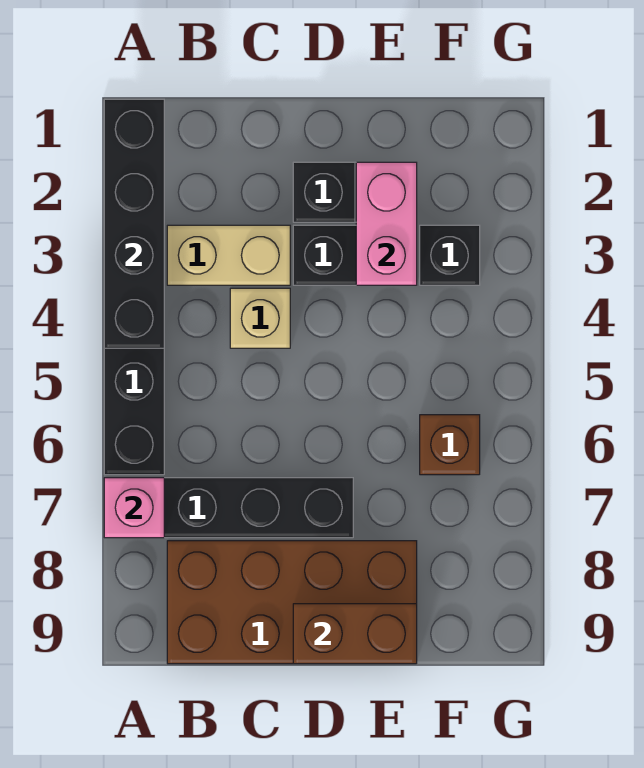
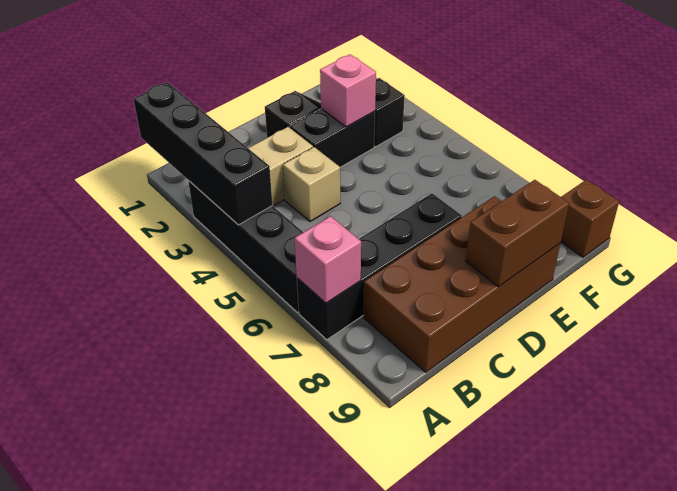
pink 1x2 brick [356,162,417,285] -> pink 1x1 brick [320,54,376,127]
brown 1x1 brick [420,415,480,475] -> brown 1x1 brick moved to [561,180,619,257]

